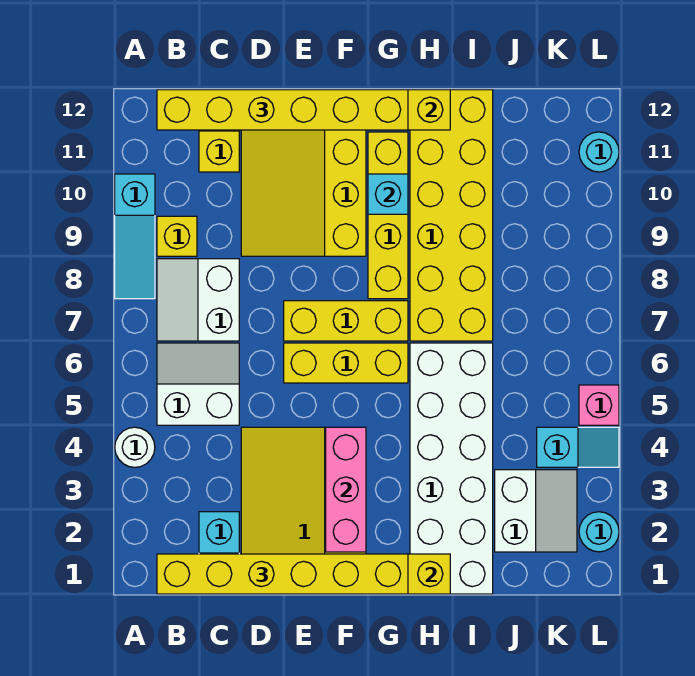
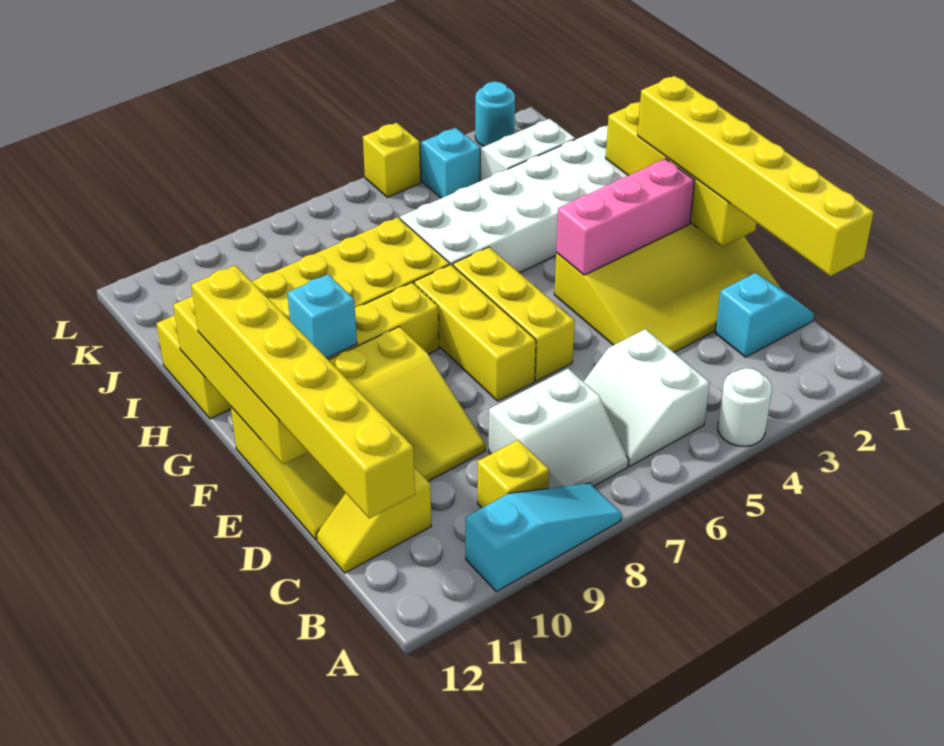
pink 1x1 brick [579,385,619,425] -> yellow 1x1 brick [363,123,421,197]
cyan 1x1 round brick [579,132,619,172] -> none

